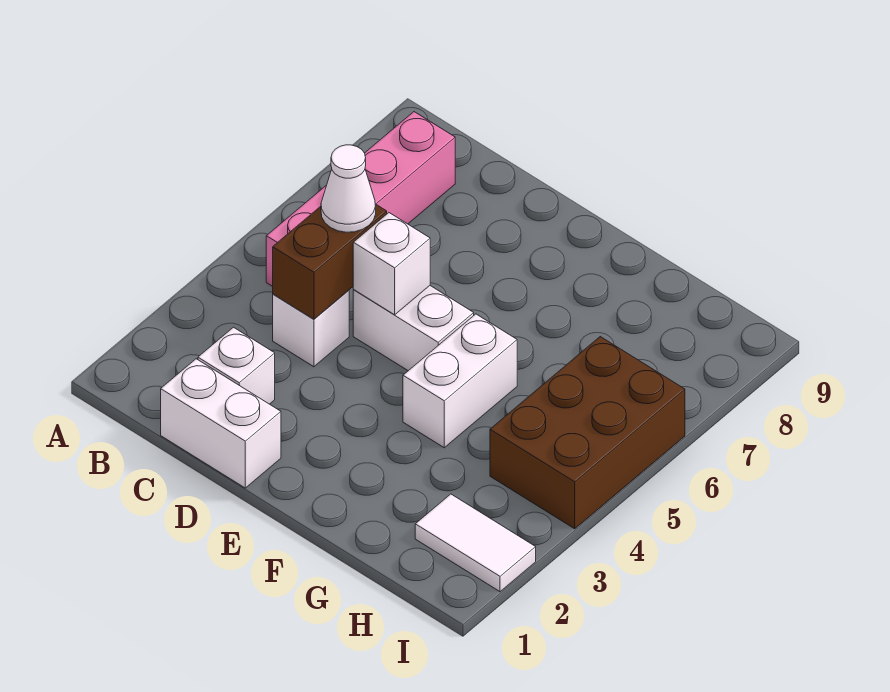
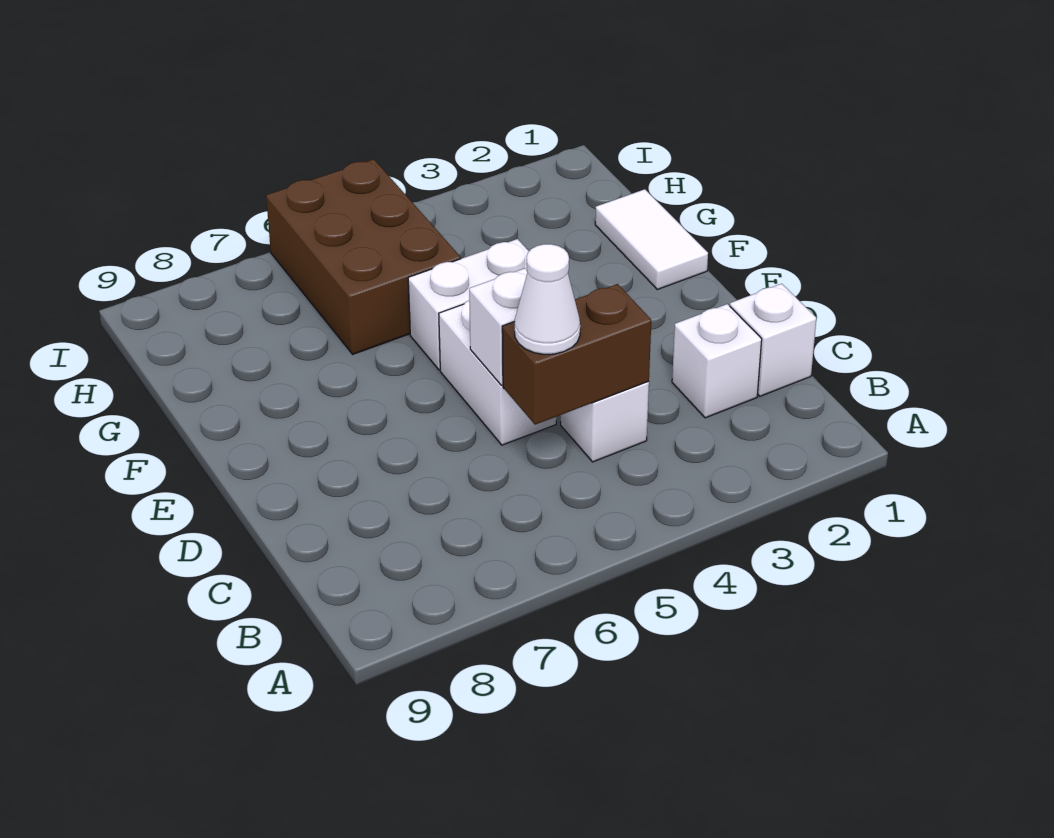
pink 1x4 brick [266,112,455,287] -> none
white 1x2 brick [161,359,281,488] -> white 1x1 brick [730,284,816,396]
white 1x2 tile [415,494,536,592] -> white 1x2 tile moved to [595,189,708,290]
brown 2x3 brick [490,337,685,529] -> brown 2x3 brick turned to [266,159,461,354]

